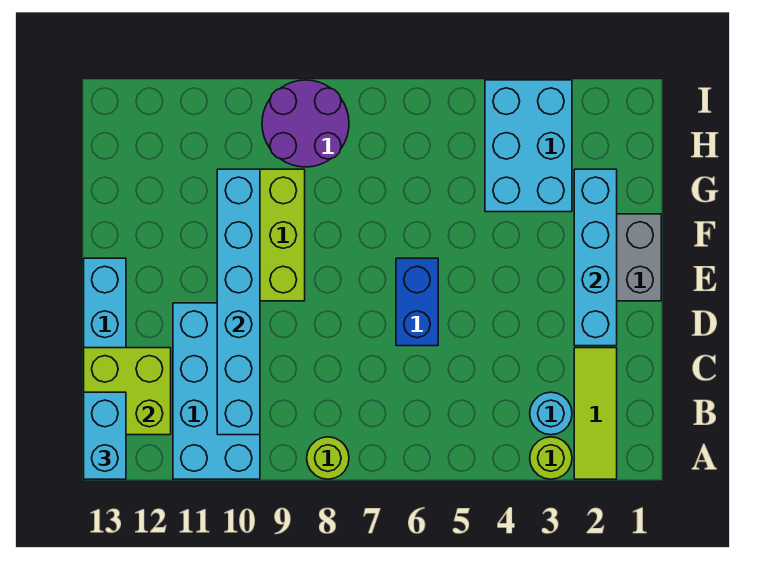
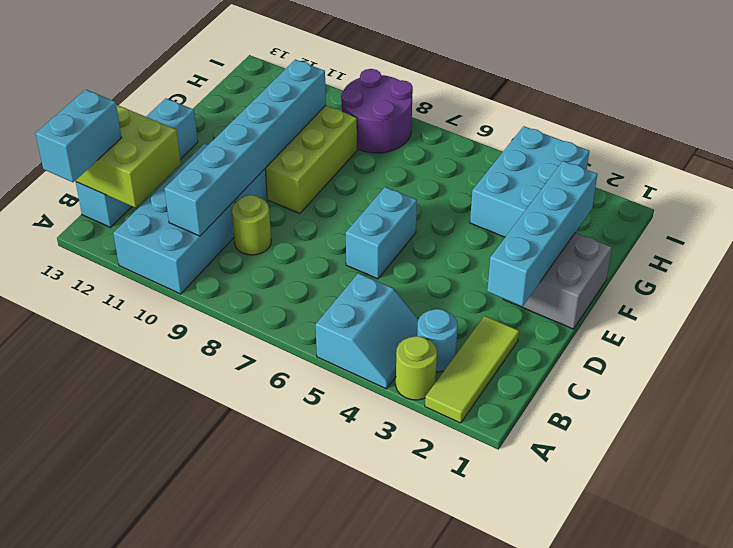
none -> cyan 2x2 slope [316,273,418,389]
lime 1x1 round brick [307,437,349,479] -> lime 1x1 round brick moved to [232,195,271,255]
blue 1x2 brick [396,258,438,346] -> cyan 1x2 brick [346,187,417,279]

